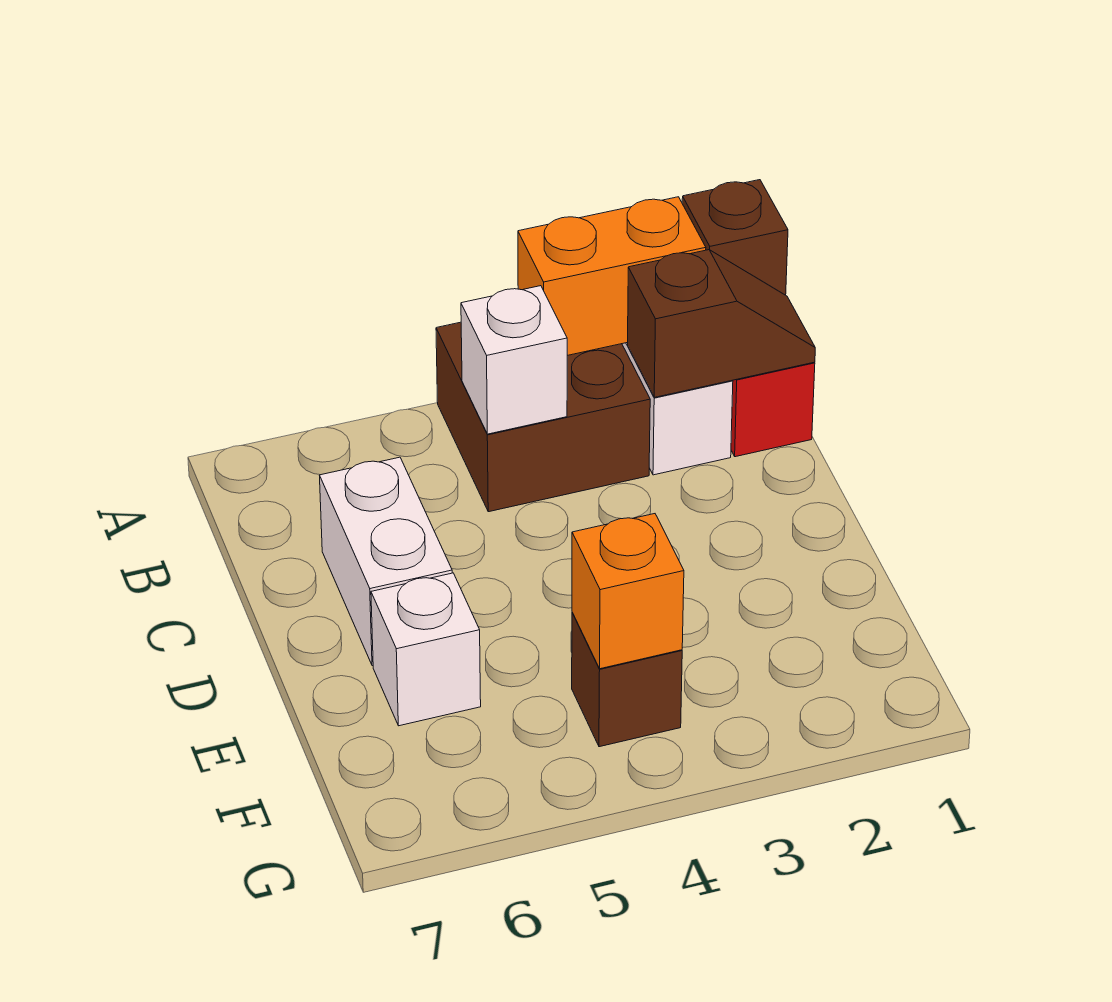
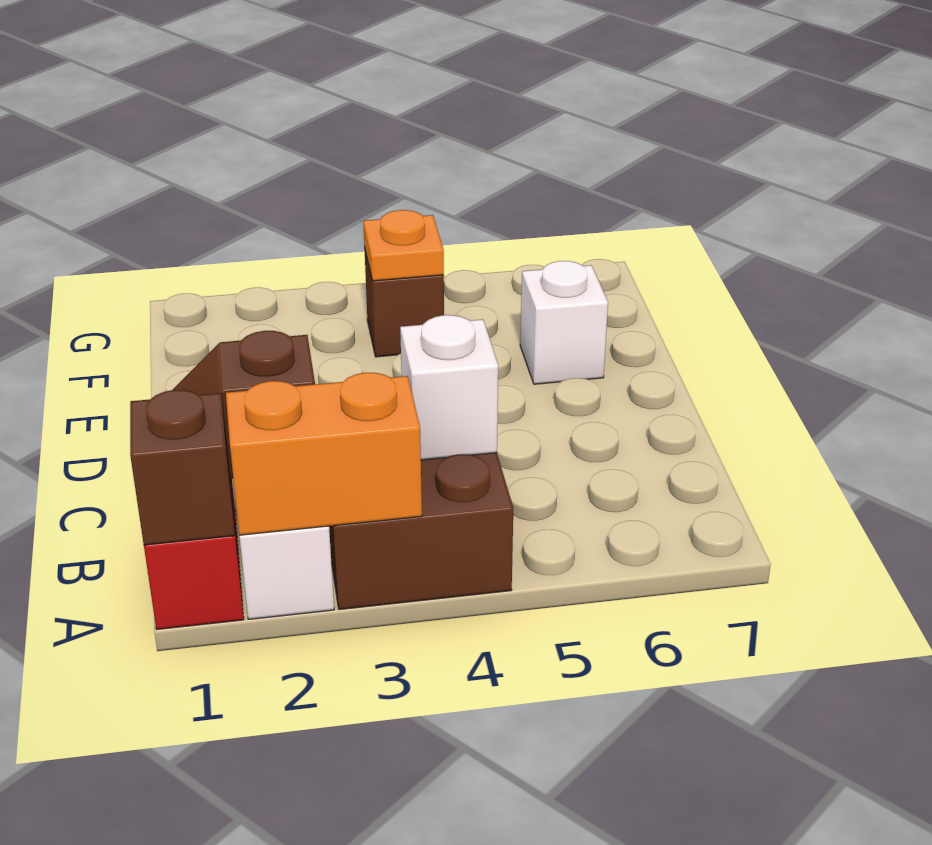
white 1x2 brick [320,457,452,666] -> none
orange 1x1 brick [572,514,684,669] -> orange 1x1 plate [363,210,444,281]

